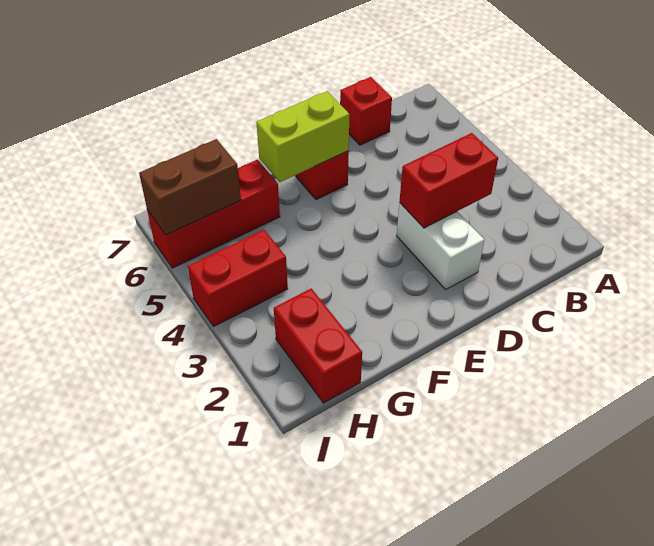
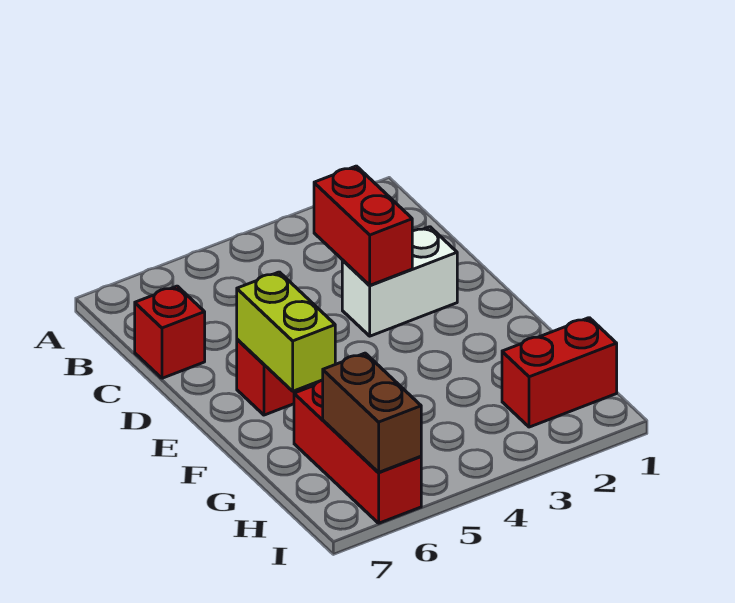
red 1x2 brick [188,230,288,327] -> none

